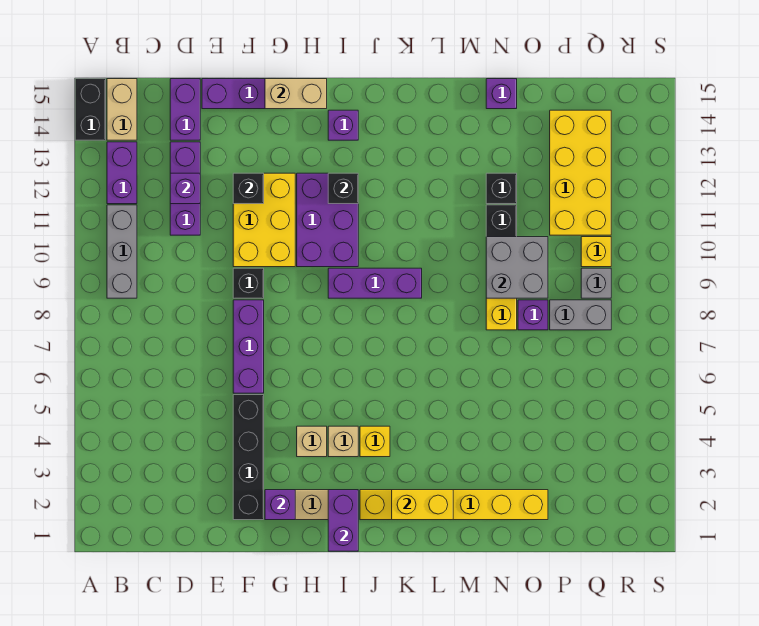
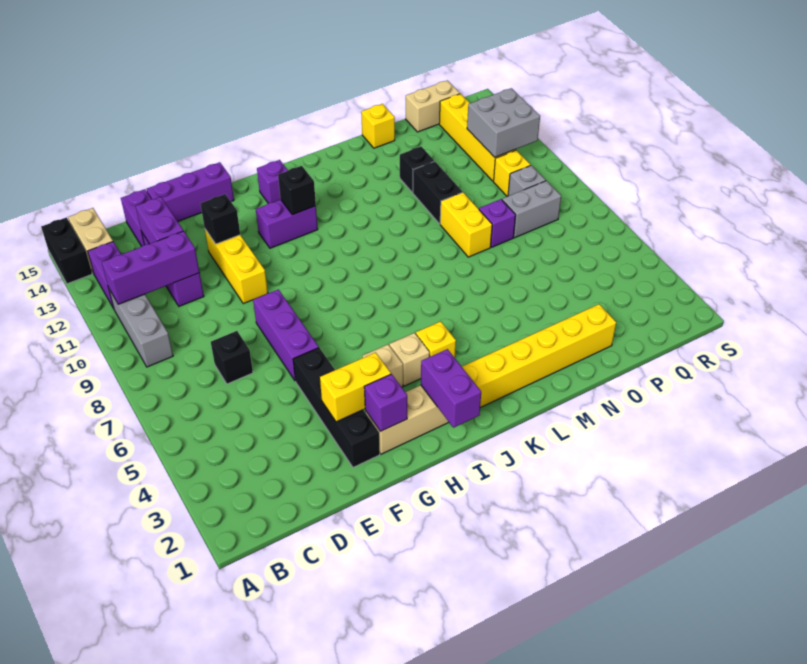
purple 1x1 brick [170,173,200,204] -> purple 1x2 brick [136,197,183,244]
black 1x1 brick [233,268,264,298] -> black 1x1 brick moved to [211,331,253,384]
yellow 2x3 brick [233,173,295,267] -> yellow 1x3 brick [205,230,268,304]
tan 1x2 brick [265,79,327,109] -> tan 1x2 brick moved to [406,80,460,132]
purple 2x3 brick [297,173,358,267] -> purple 1x2 brick [256,200,318,248]
purple 1x3 brick [328,268,422,298] -> purple 1x3 brick moved to [102,231,200,304]
yellow 1x2 brick [392,490,453,520] -> yellow 1x2 brick moved to [320,353,391,422]
grey 2x2 brick [486,237,548,298] -> grey 2x2 brick moved to [467,88,540,157]
purple 1x1 brick [486,79,517,109] -> yellow 1x1 brick [361,104,395,148]
yellow 2x4 brick [550,110,611,235] -> yellow 1x4 brick [439,94,516,181]

